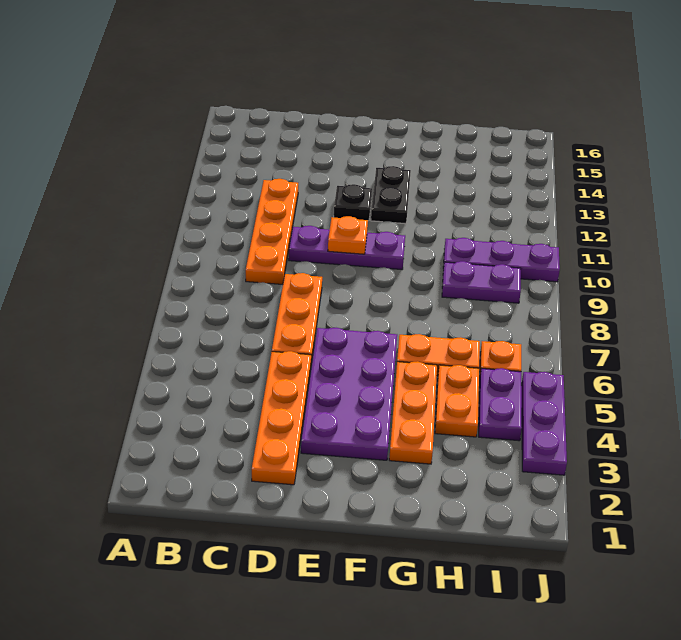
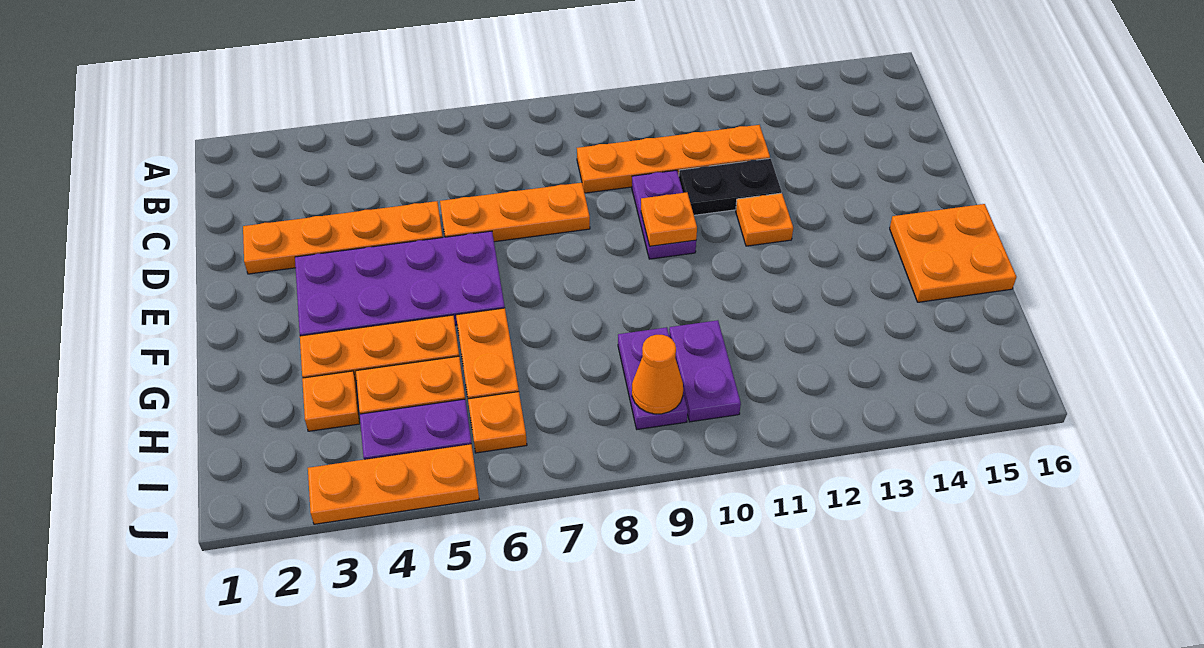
purple 1x3 plate [289,226,405,270] -> purple 1x2 plate [632,170,696,259]
black 1x1 plate [334,184,372,221] -> orange 1x1 plate [736,193,793,246]
black 1x2 plate [371,166,411,224] -> black 1x2 plate moved to [679,158,782,215]
none -> orange 2x2 plate [890,204,1016,302]
none -> orange 1x1 plate [302,371,360,431]
purple 1x3 plate [443,238,560,282] -> purple 1x2 plate [669,320,741,422]
none -> orange 1x1 cone [632,335,683,414]
purple 1x3 plate [522,372,567,475] -> orange 1x3 plate [308,444,479,524]

